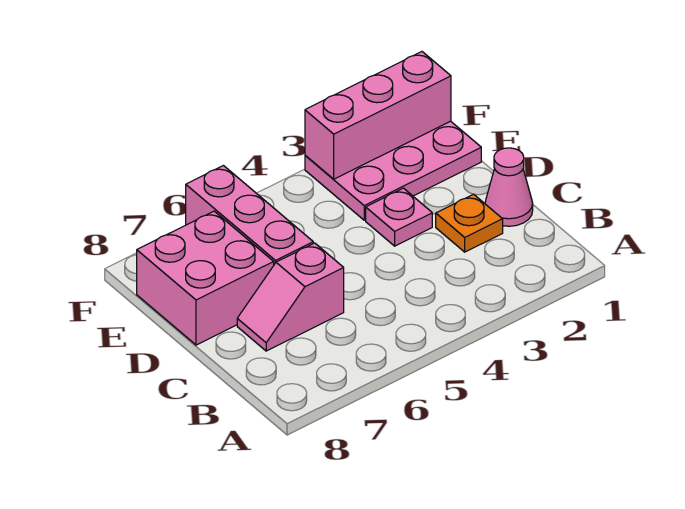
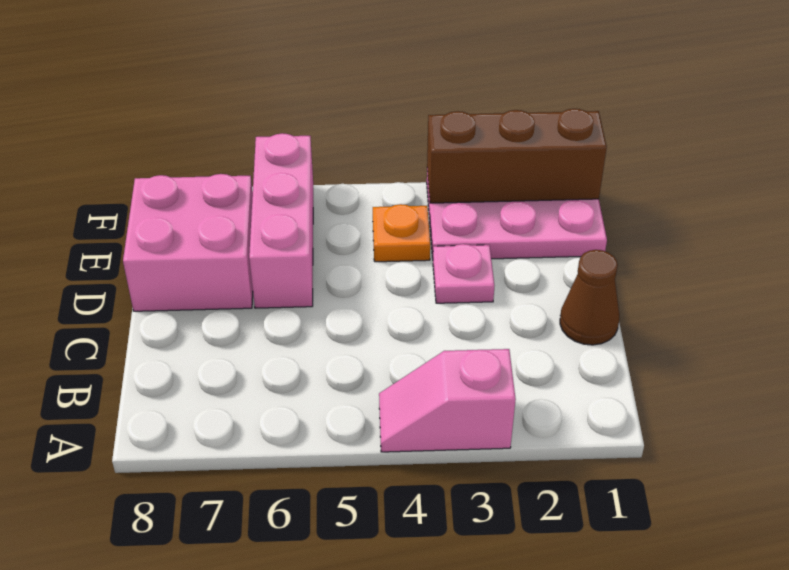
pink 1x1 cone [485,148,533,226] -> brown 1x1 cone [560,250,619,345]
orange 1x1 plate [436,194,503,252] -> orange 1x1 plate moved to [373,204,430,262]
pink 1x2 slope [237,243,344,351] -> pink 1x2 slope moved to [379,349,516,452]
pink 1x3 brick [305,52,451,179] -> brown 1x3 brick [427,109,607,203]

